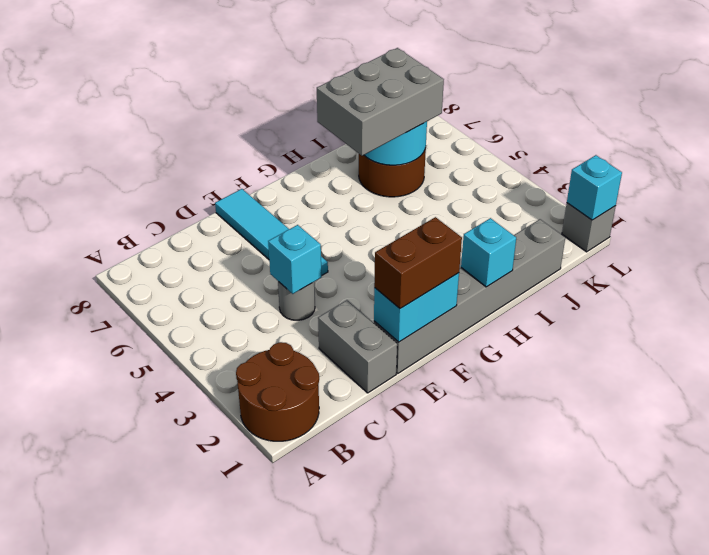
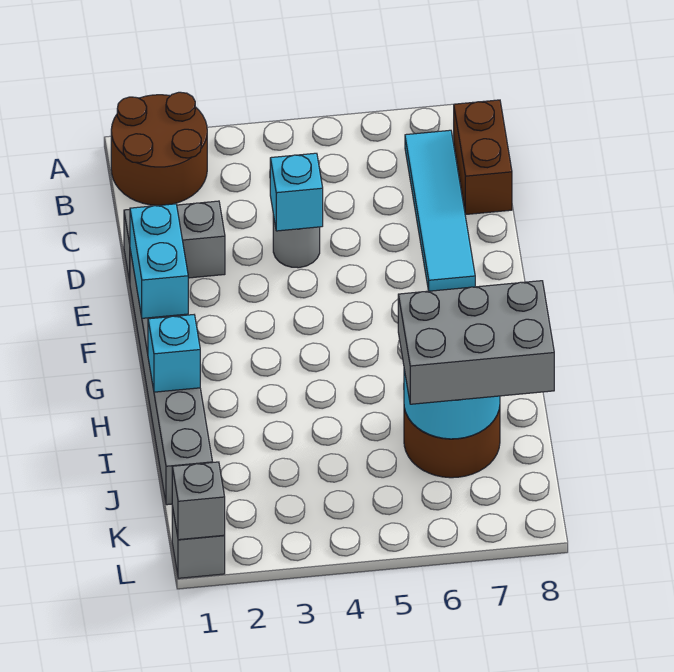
brown 1x2 brick [374,217,462,308] -> brown 1x2 brick moved to [454,100,512,215]
cyan 1x4 tile [215,189,328,275] -> cyan 1x4 tile turned to [405,130,475,291]
grey 2x3 brick [317,48,444,156] -> grey 2x3 brick turned to [398,281,554,404]
cyan 1x1 brick [567,155,622,220] -> grey 1x1 brick [172,462,225,540]

